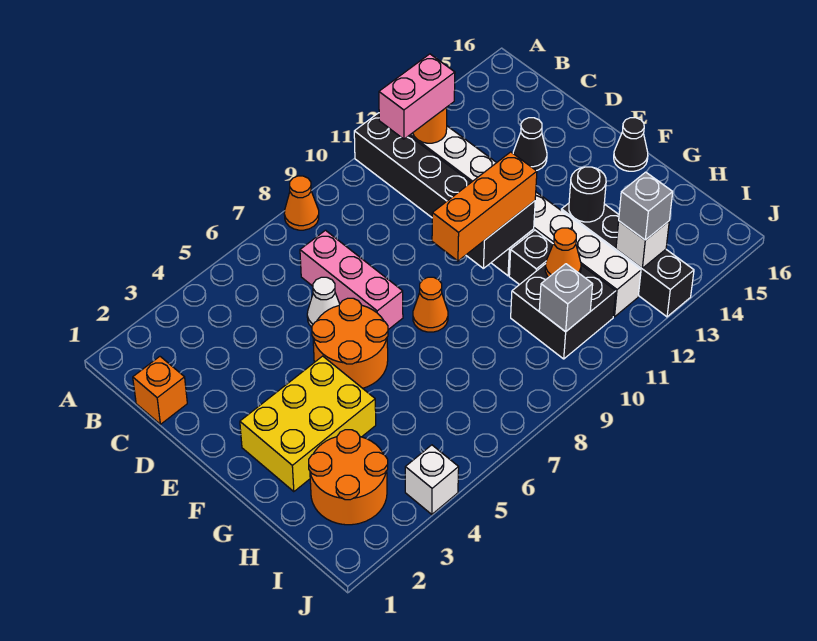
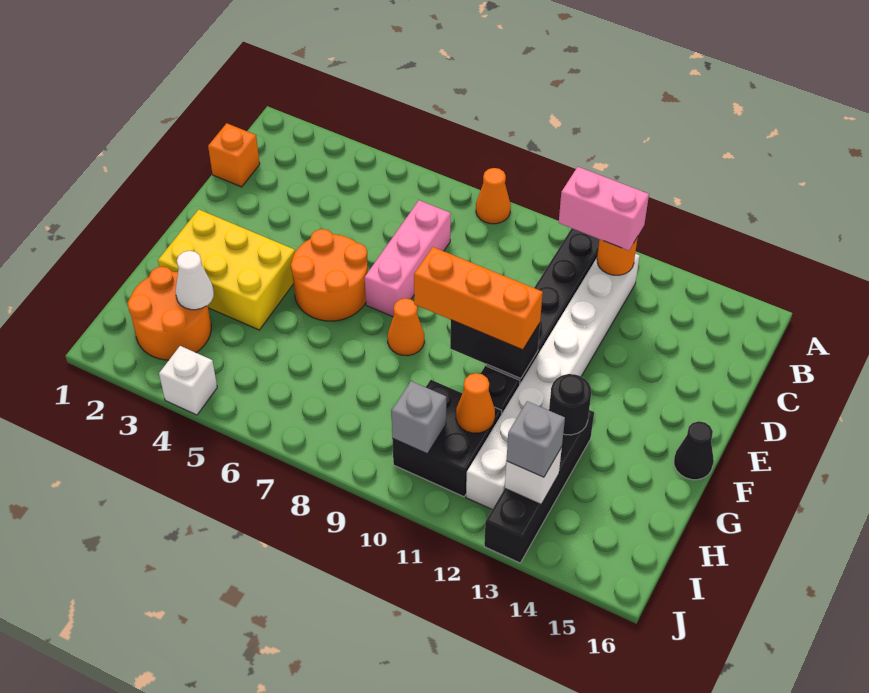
white 1x1 cone [307,277,340,327] -> white 1x1 cone moved to [176,251,214,310]
black 1x1 cone [513,118,547,171] -> none

